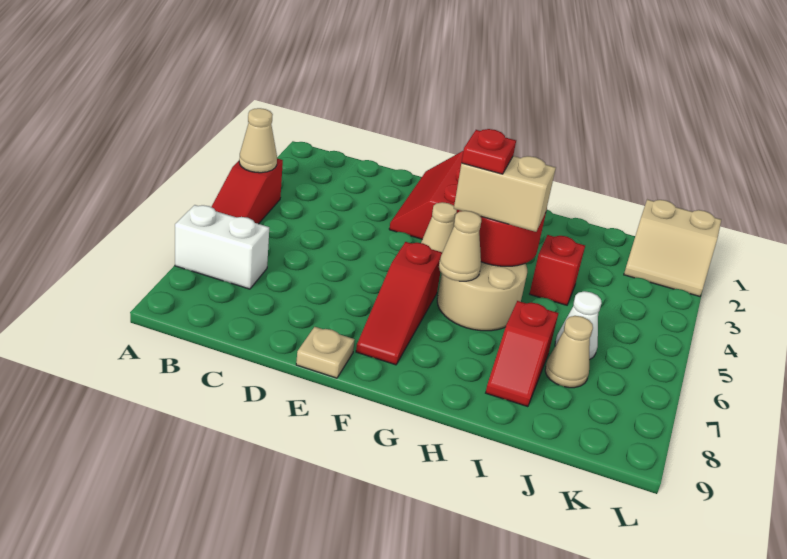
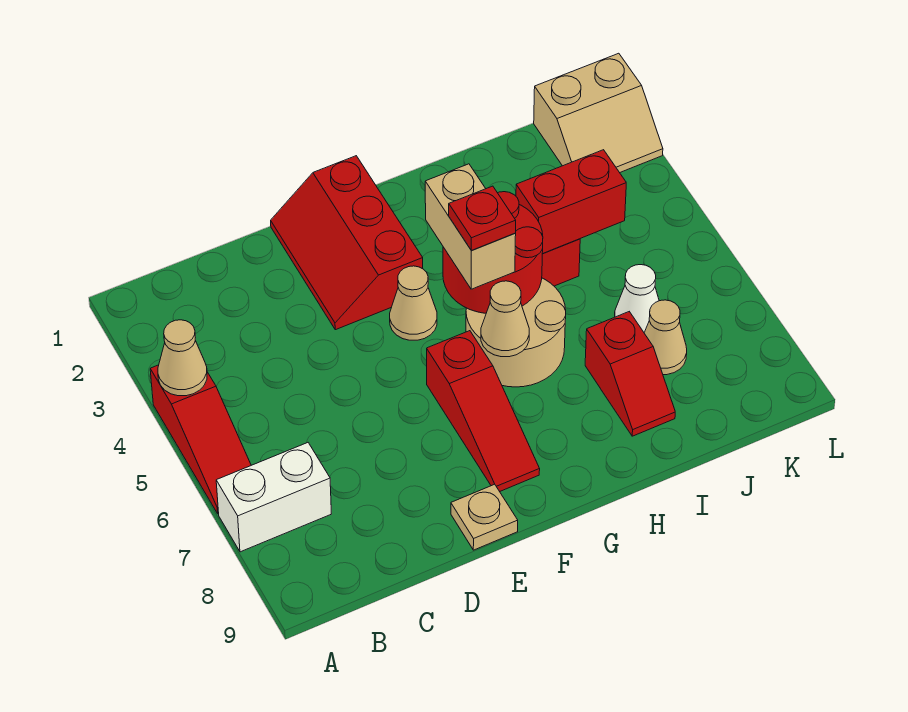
tan 1x2 brick [454,156,556,232] -> tan 1x2 brick turned to [425,164,516,289]
none -> red 1x2 brick [516,150,626,254]

